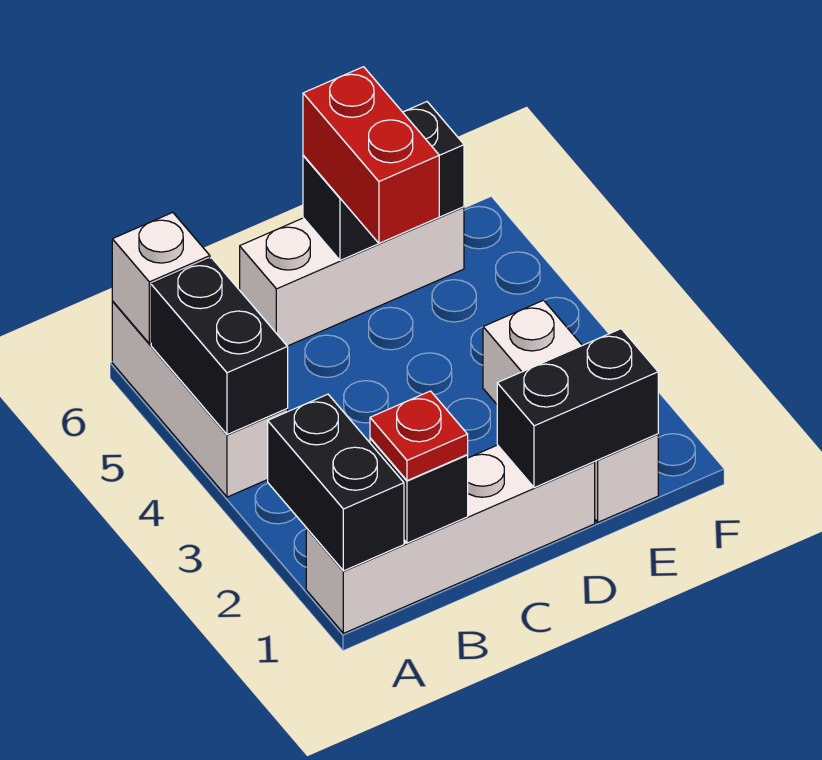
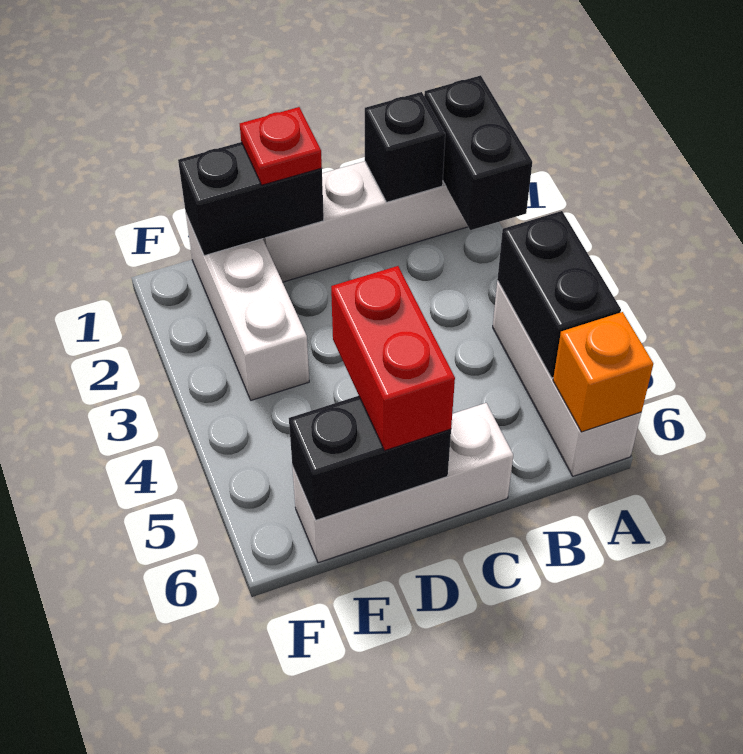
white 1x1 brick [112,213,210,344] -> orange 1x1 brick [553,312,653,432]
red 1x1 plate [370,391,468,481] -> red 1x1 plate moved to [240,107,322,185]

